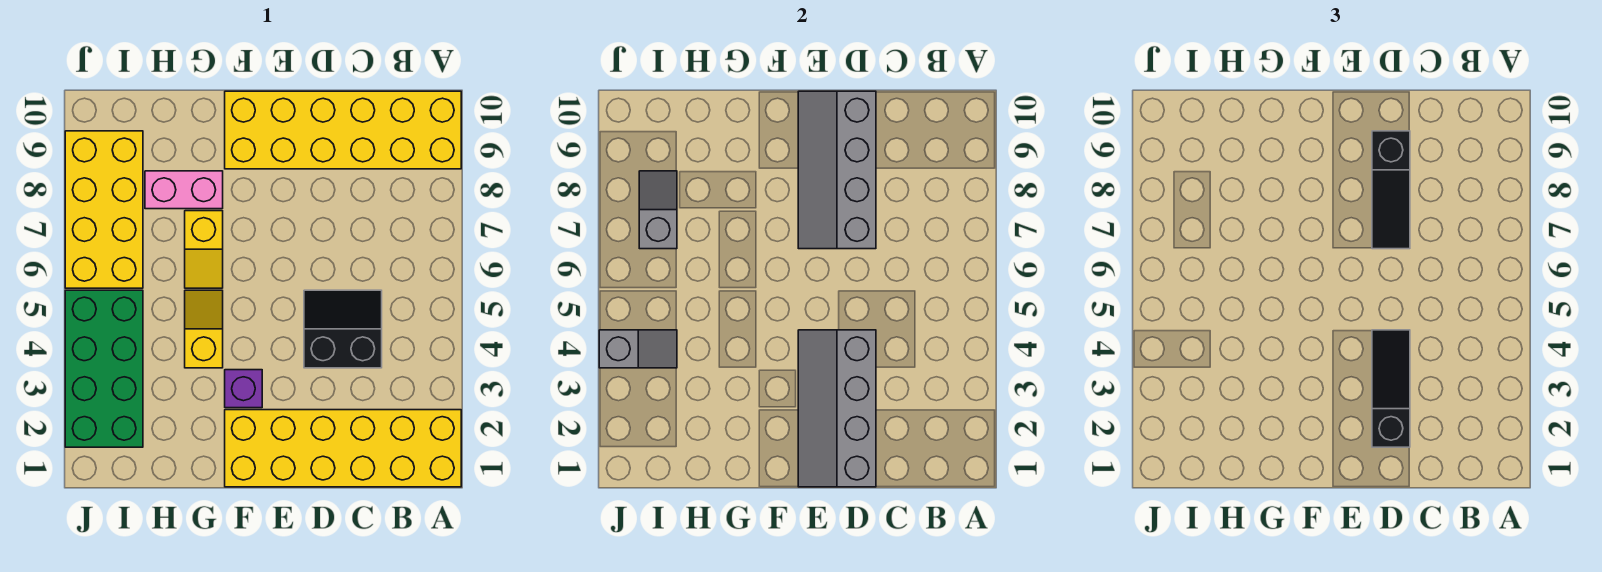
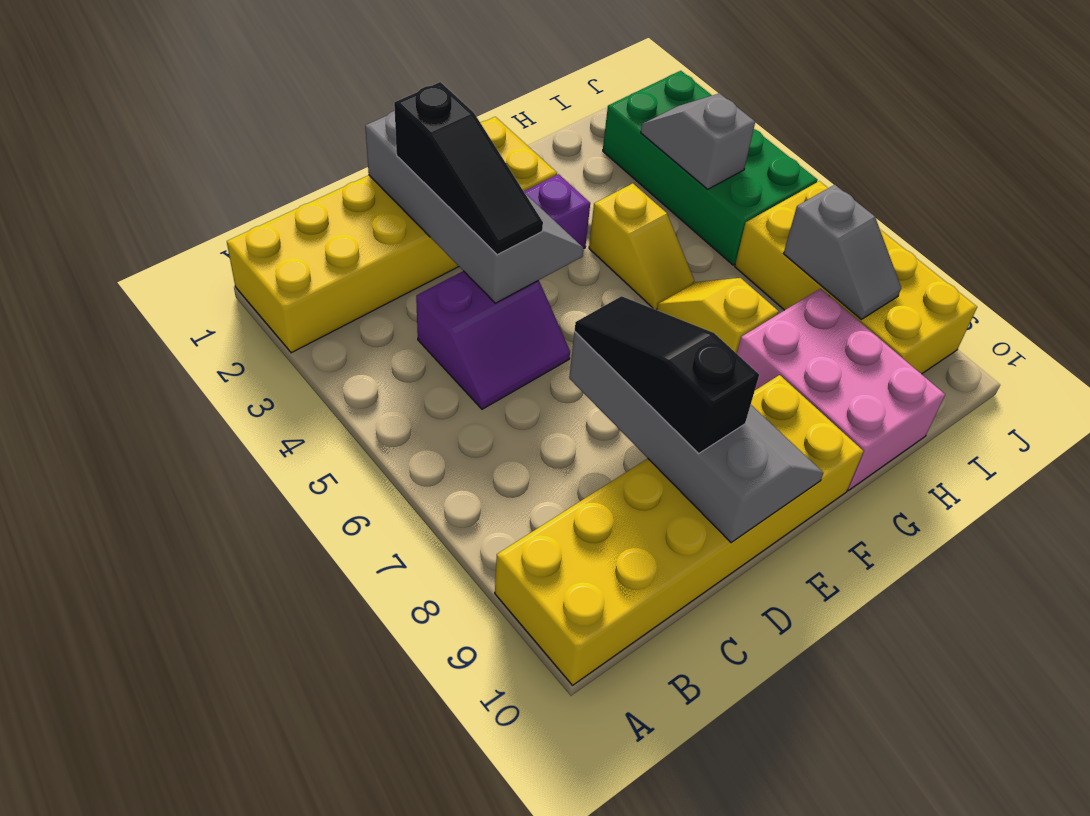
black 2x2 slope [304,290,382,368] -> purple 2x2 slope [416,271,570,409]
pink 1x2 brick [145,171,223,209] -> pink 2x3 brick [737,289,945,490]
grey 1x2 slope [599,330,677,368] -> grey 1x2 slope turned to [641,93,755,189]

